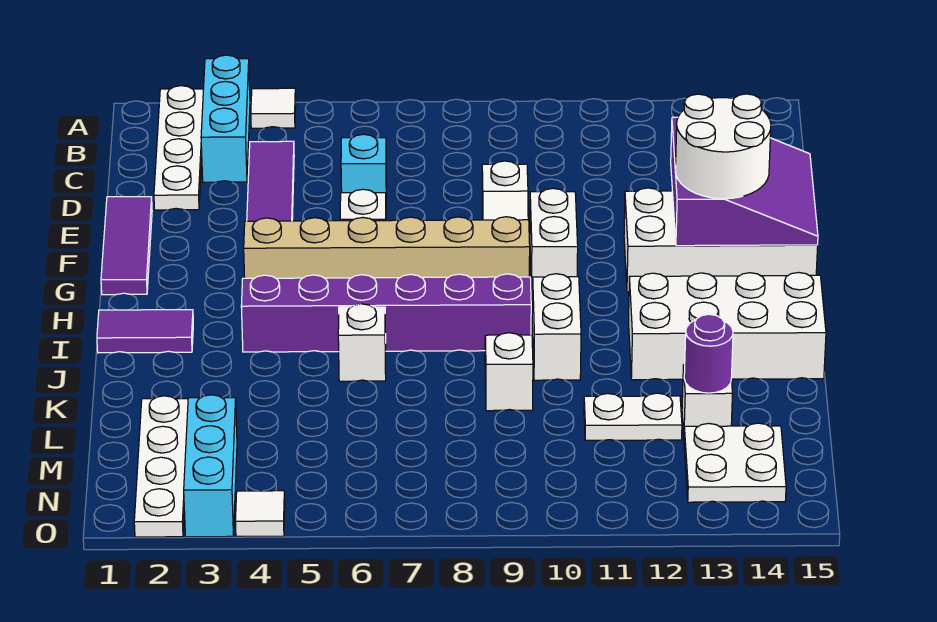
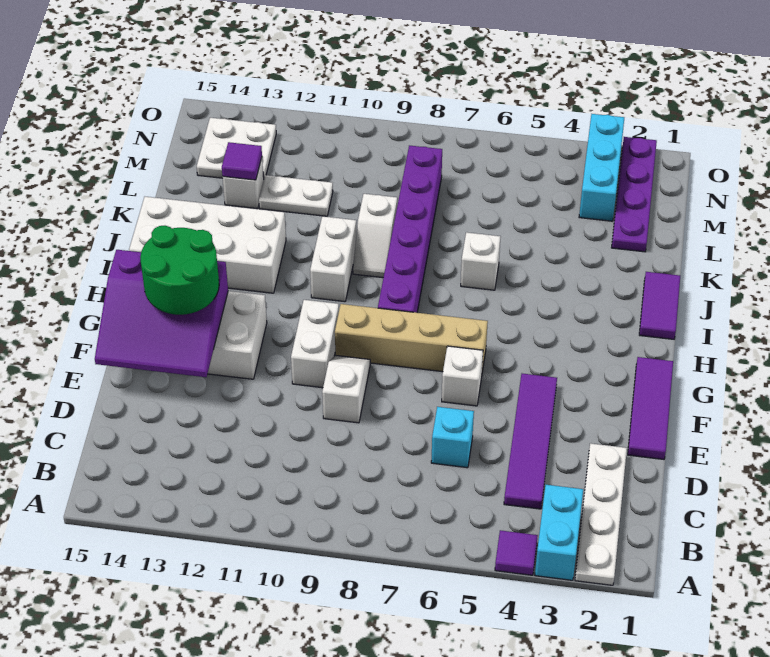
cyan 1x3 brick [201,55,250,182] -> cyan 1x2 brick [535,485,583,580]
white 1x1 tile [251,88,296,128] -> purple 1x1 tile [495,530,538,575]
purple 3x3 slope [671,117,818,246] -> purple 3x3 slope turned to [95,250,228,377]
white 2x2 round brick [675,94,771,199] -> green 2x2 round brick [140,226,219,315]
tan 1x6 brick [244,217,530,278] -> tan 1x4 brick [335,304,488,372]
purple 1x2 tile [97,310,193,353] -> purple 1x2 tile turned to [639,272,680,339]
purple 1x6 brick [241,274,531,352] -> purple 1x6 brick turned to [378,145,442,313]
white 1x4 plate [134,396,188,537] -> purple 1x4 plate [612,137,657,252]
purple 1x1 round brick [684,314,733,393] -> purple 1x1 tile [222,142,262,180]
white 1x1 tile [235,491,285,536] -> none

